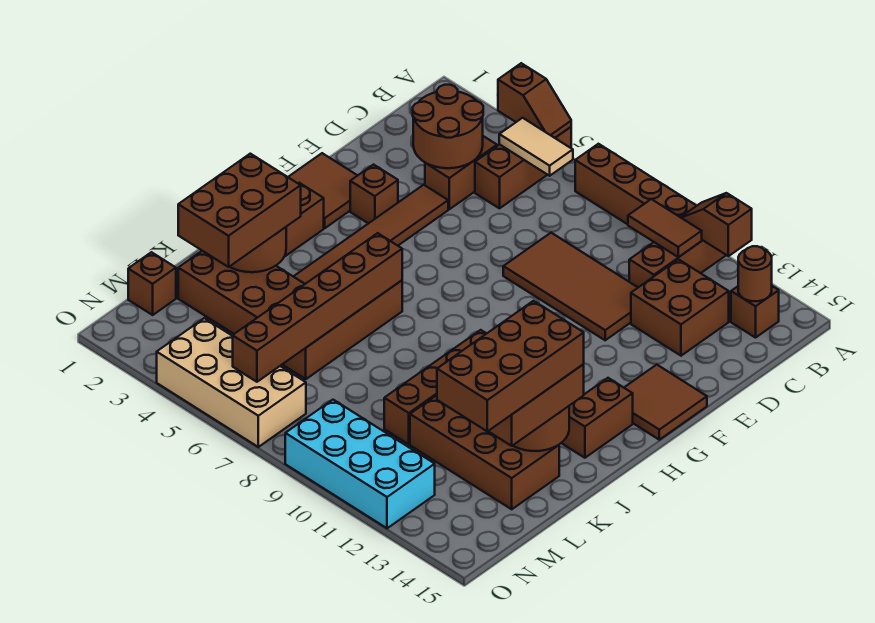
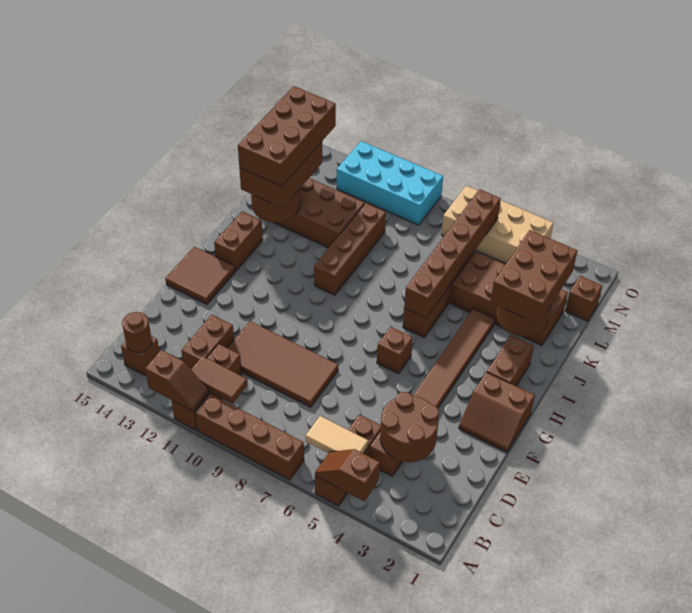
brown 2x2 brick [631,259,729,356] -> brown 1x2 brick [181,315,234,369]
brown 2x2 tile [288,153,357,228] -> brown 2x2 slope [459,372,535,452]
brown 1x1 brick [350,165,398,224] -> brown 1x1 brick moved to [377,327,413,374]

